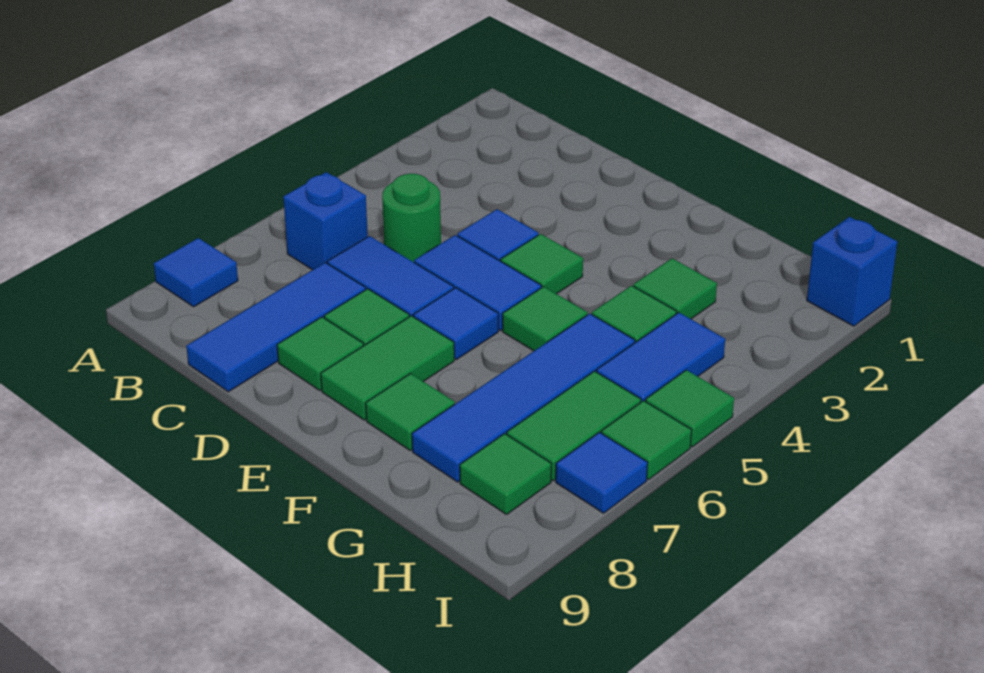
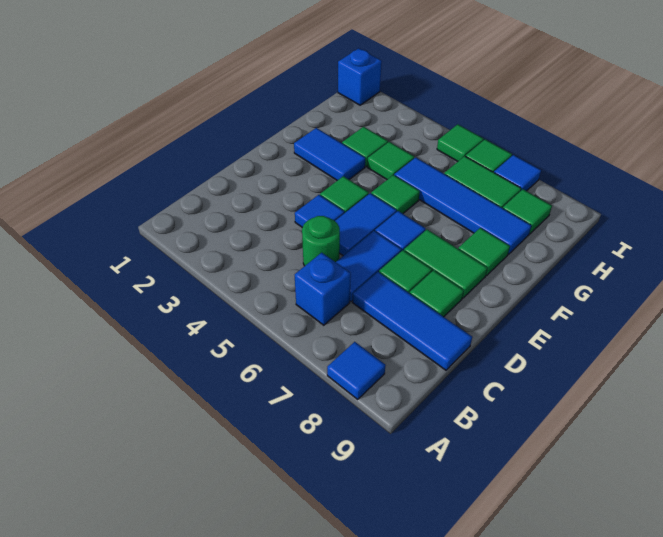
blue 1x2 tile [596,313,725,402] -> blue 1x2 tile moved to [294,128,365,180]

